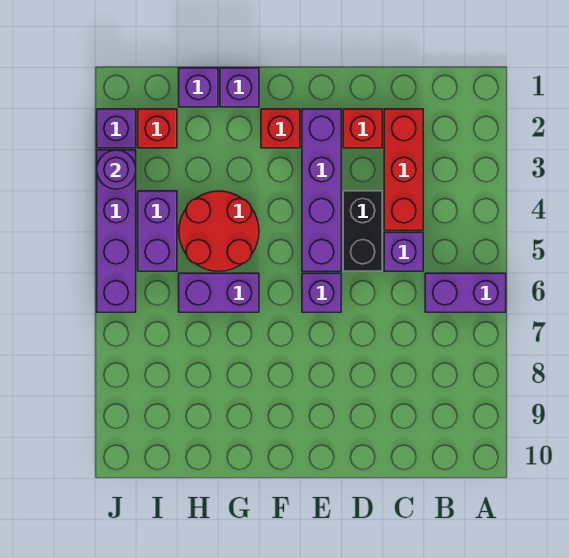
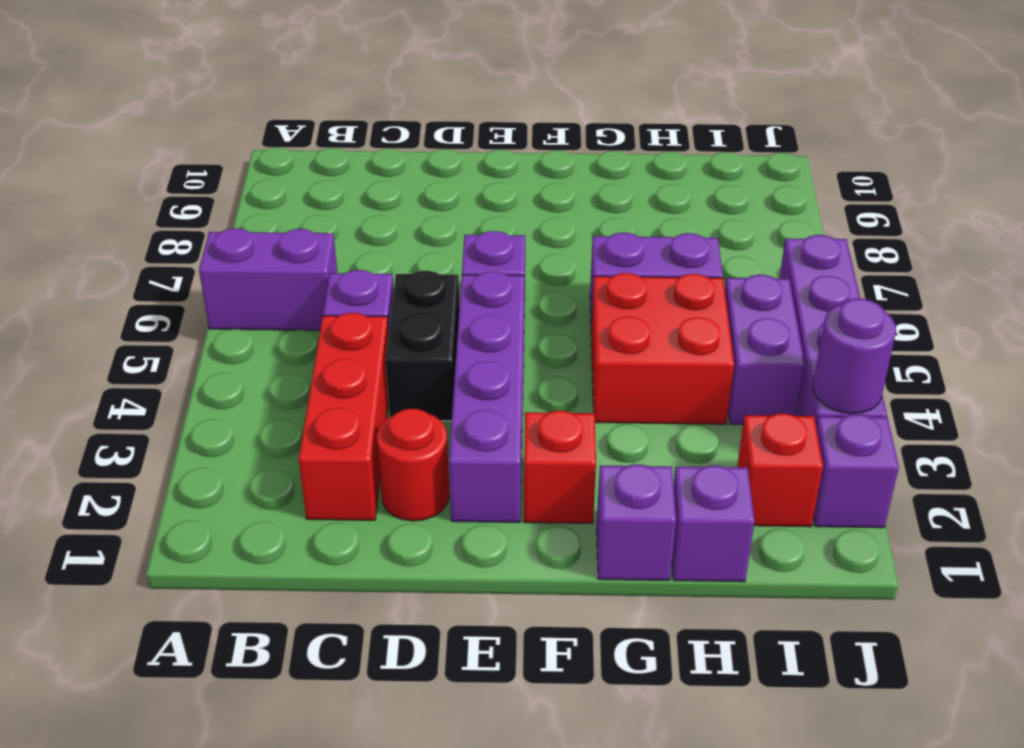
red 1x1 brick [343,109,382,148] -> red 1x1 round brick [377,409,449,521]
red 2x2 round brick [179,191,259,271] -> red 2x2 brick [591,273,734,424]

